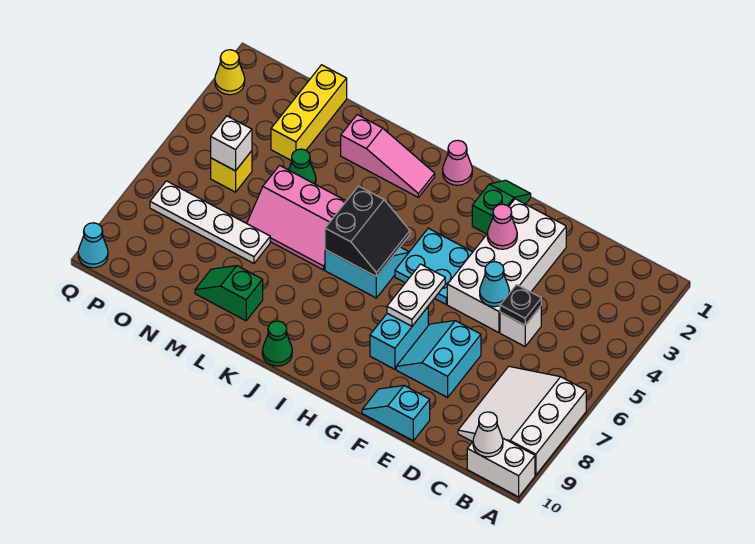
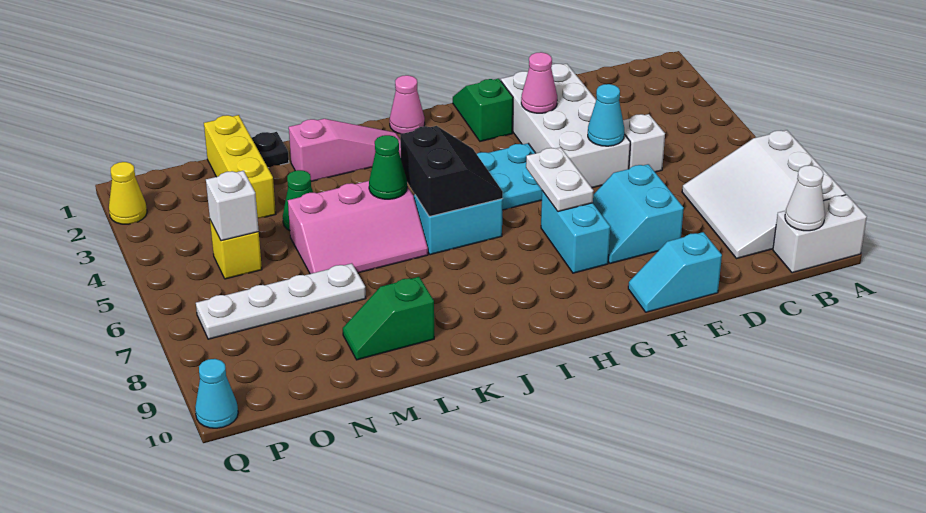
black 1x1 plate [500,285,541,325] -> black 1x1 plate moved to [251,132,289,168]
green 1x1 cone [262,321,292,366] -> green 1x1 cone moved to [369,135,407,199]

